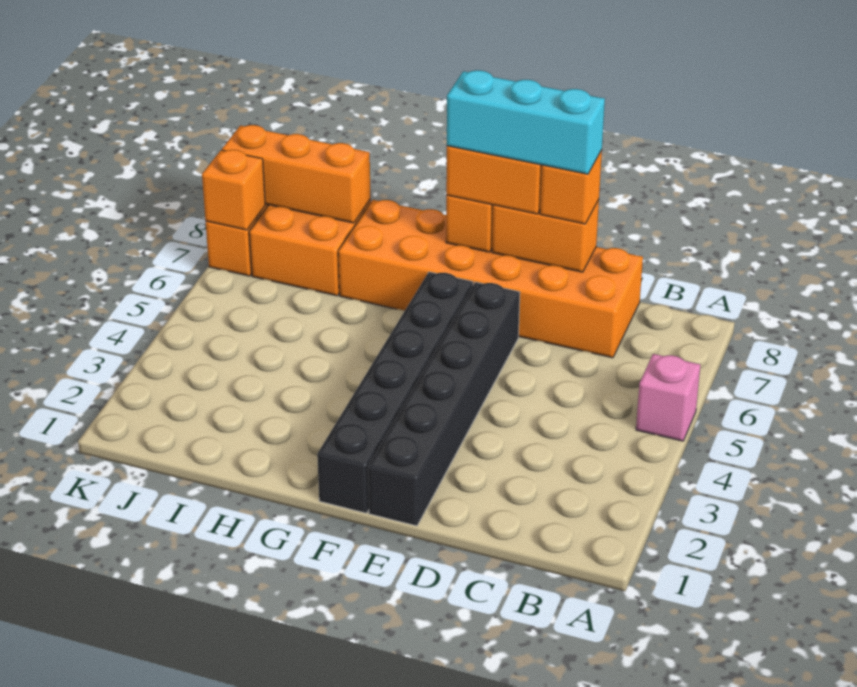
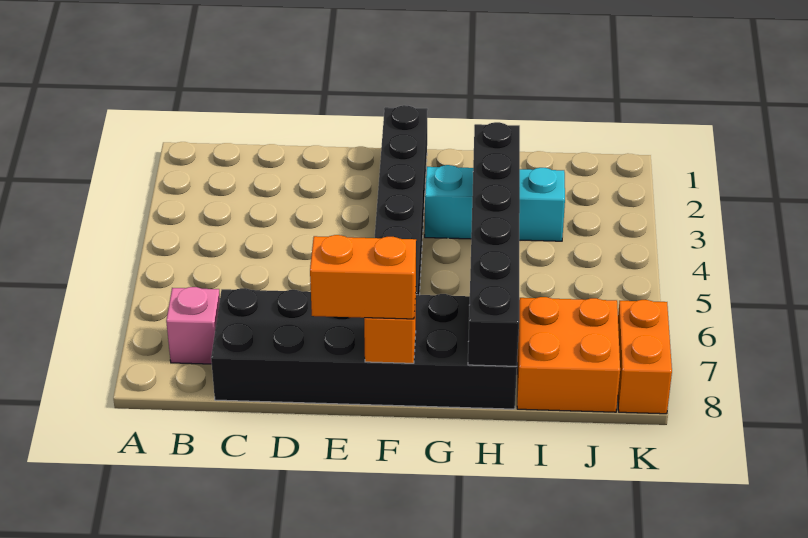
pink 1x1 brick [636,354,700,441] -> pink 1x1 brick moved to [166,287,220,364]
orange 2x6 brick [338,200,643,358] -> black 2x6 brick [211,288,517,409]
orange 1x2 brick [492,200,599,272] -> none
orange 1x1 brick [540,150,602,224] -> none
cyan 1x3 brick [447,70,605,174] -> cyan 1x3 brick moved to [425,165,565,241]
black 1x6 brick [368,282,520,526] -> black 1x6 brick moved to [468,122,520,366]
orange 1x3 brick [222,125,371,223] -> none
orange 1x1 brick [202,150,265,230] -> none

